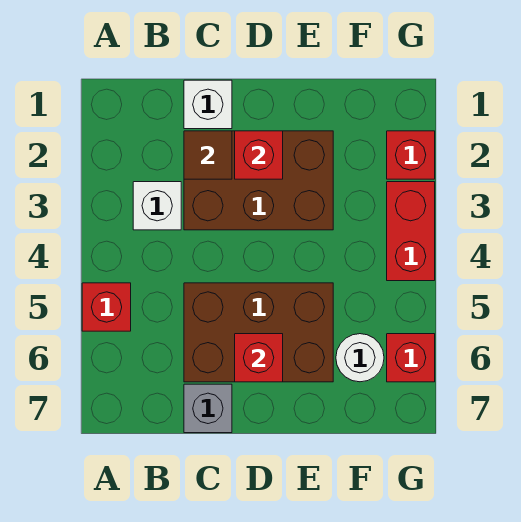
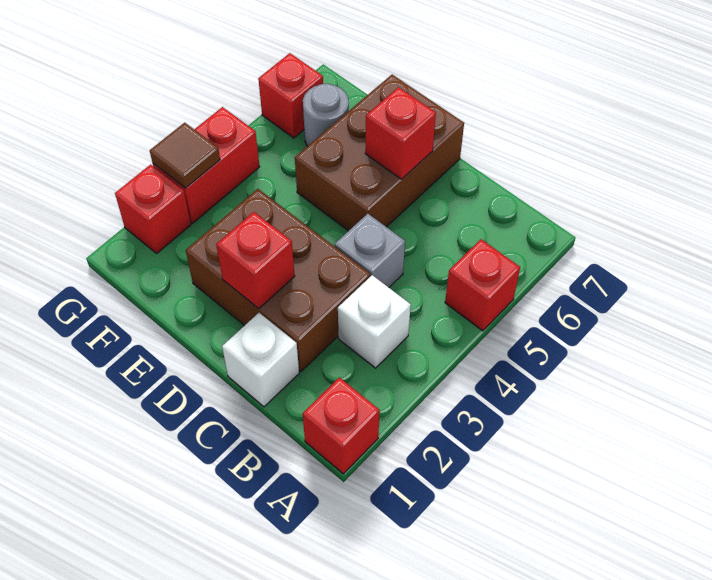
none -> red 1x1 brick [303,377,379,474]
brown 1x1 tile [184,131,232,179] -> brown 1x1 tile moved to [150,123,220,188]
brown 2x3 brick [184,283,333,382] -> brown 2x3 brick turned to [295,75,464,231]
grey 1x1 brick [184,384,232,433] -> grey 1x1 brick moved to [335,214,405,287]
white 1x1 round brick [336,334,384,382] -> grey 1x1 round brick [303,84,349,146]

